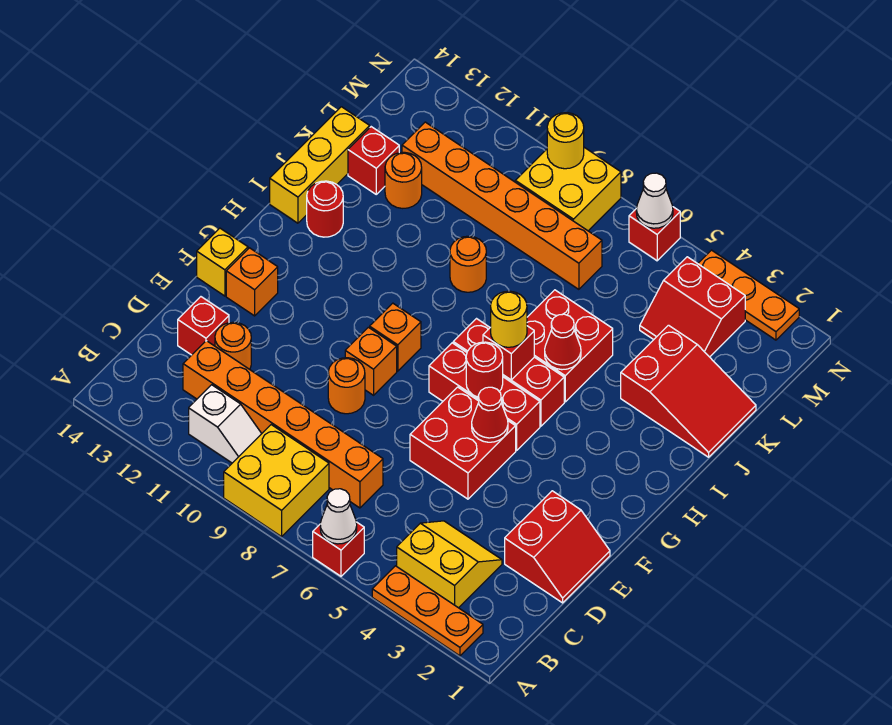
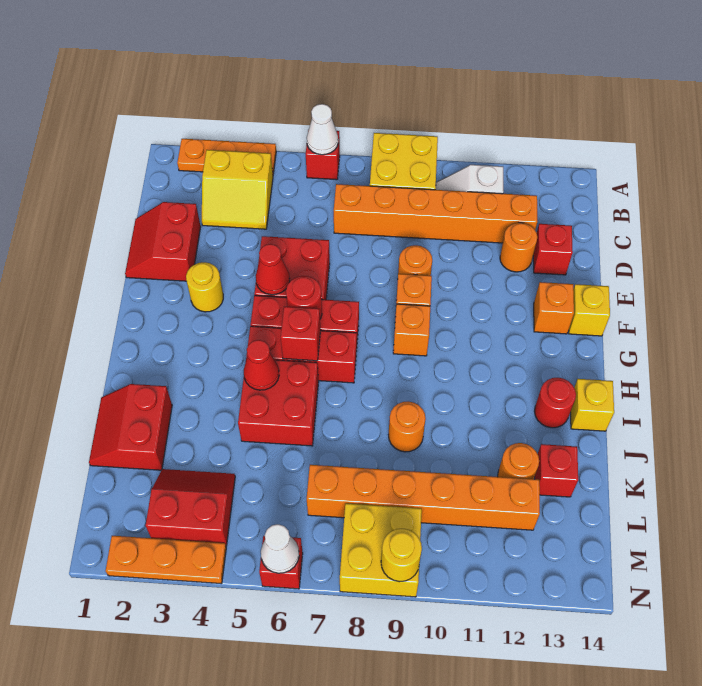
yellow 1x1 round brick [491,291,527,347] -> yellow 1x1 round brick moved to [186,262,223,312]
yellow 1x3 brick [270,107,370,223] -> yellow 1x1 brick [571,379,614,431]
red 2x3 slope [621,325,756,457] -> red 2x2 slope [89,384,172,470]

